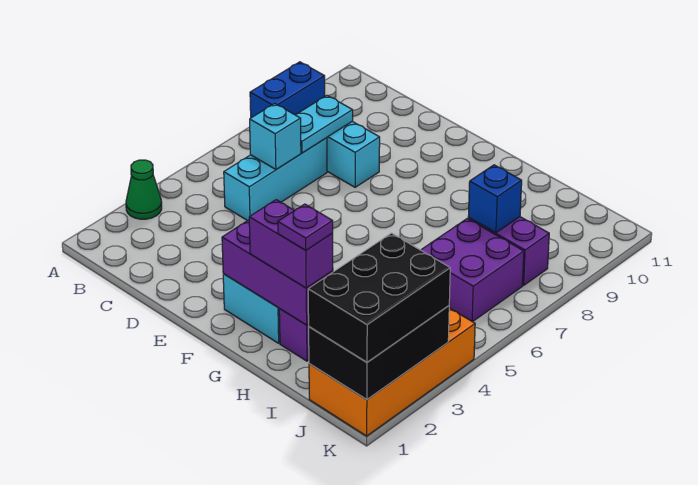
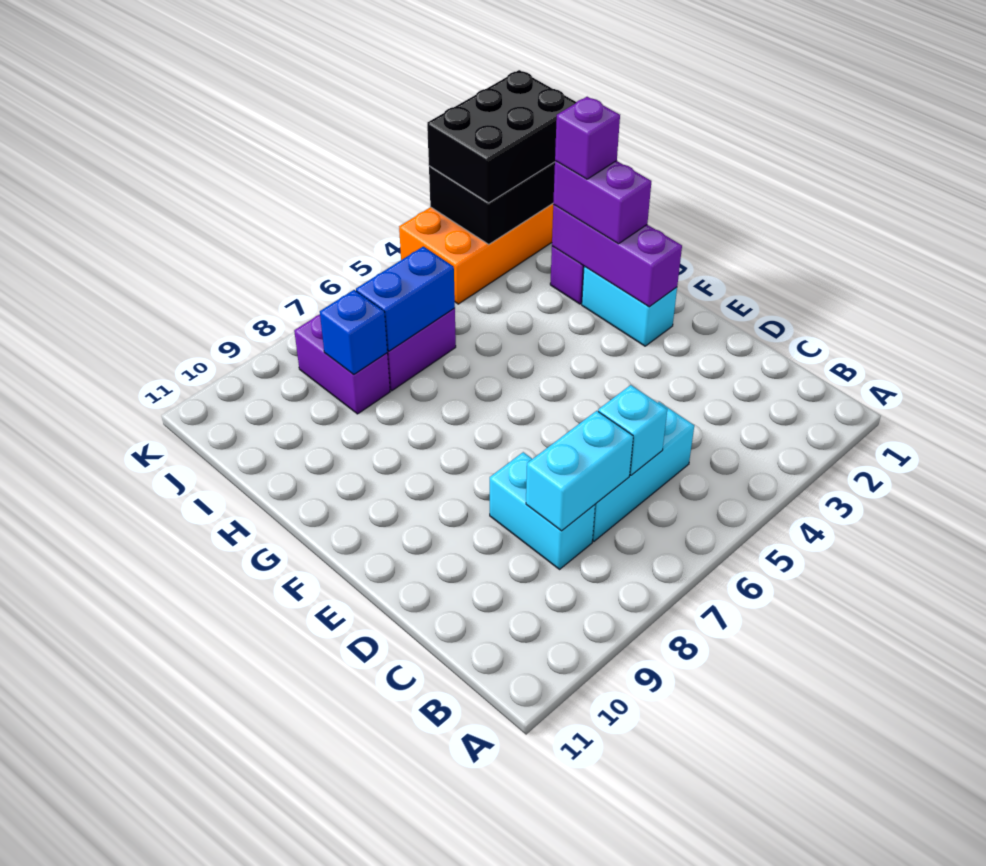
green 1x1 cone [126,160,162,219] -> none
blue 1x2 brick [250,62,325,118] -> blue 1x2 brick moved to [356,246,455,351]
cyan 1x2 plate [296,95,353,153] -> cyan 1x2 brick [526,411,633,531]
purple 1x1 plate [278,204,333,250] -> purple 1x1 brick [555,97,620,179]

